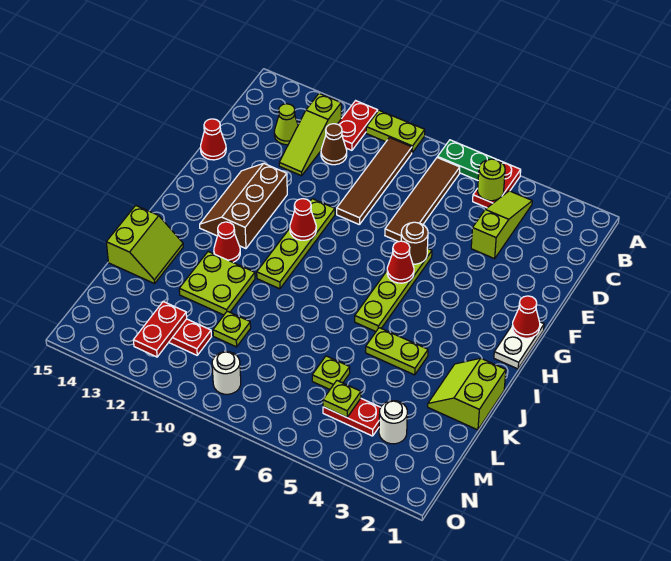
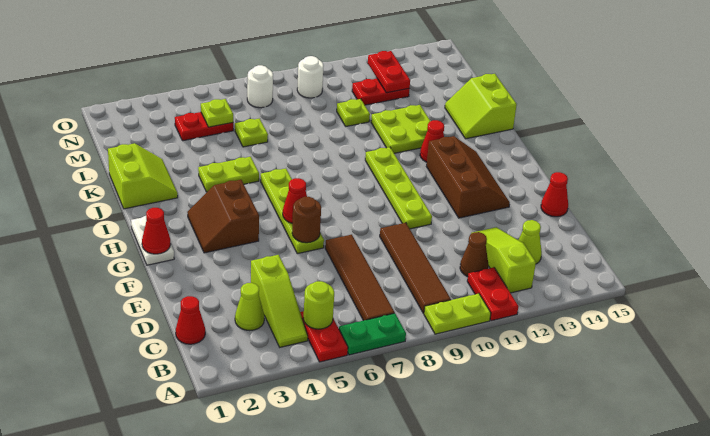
none -> lime 1x1 cone [235,283,264,331]
none -> brown 2x2 slope [188,180,259,253]
red 1x1 cone [290,199,316,240] -> red 1x1 cone moved to [176,296,205,344]
white 1x1 round brick [379,401,407,444] -> white 1x1 round brick moved to [247,65,273,108]

